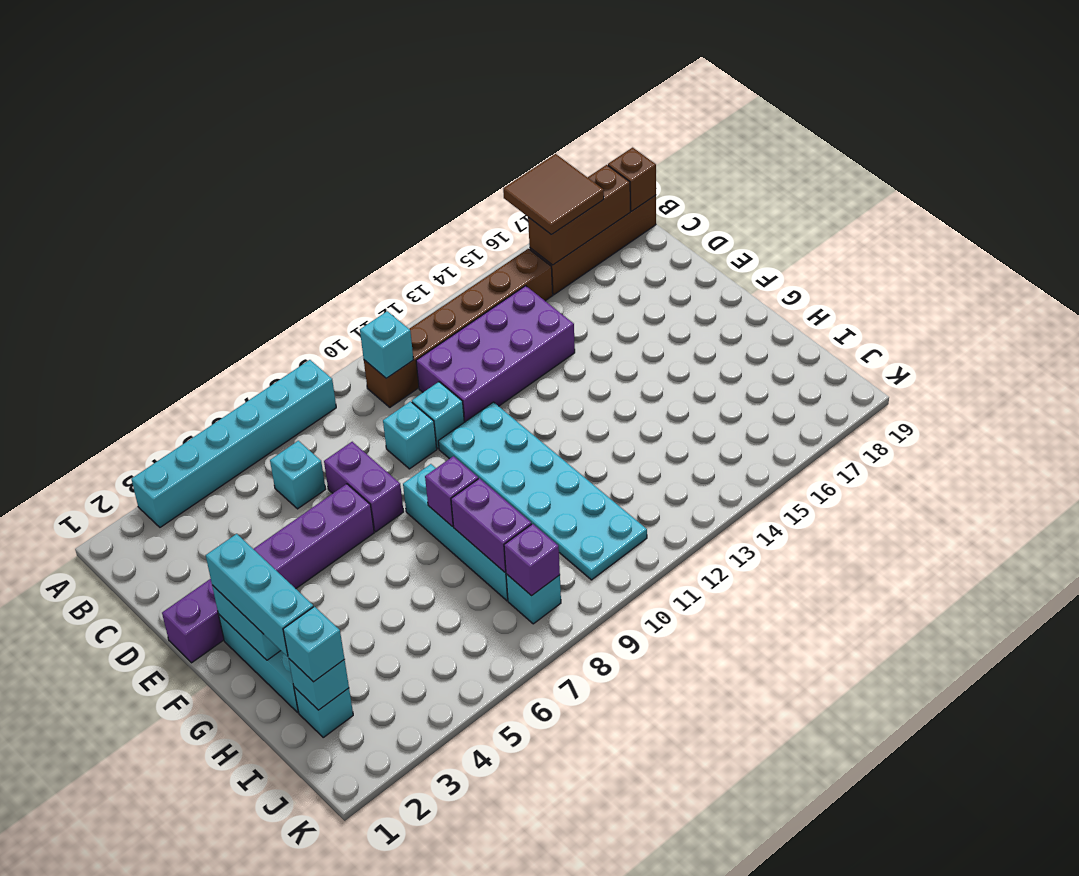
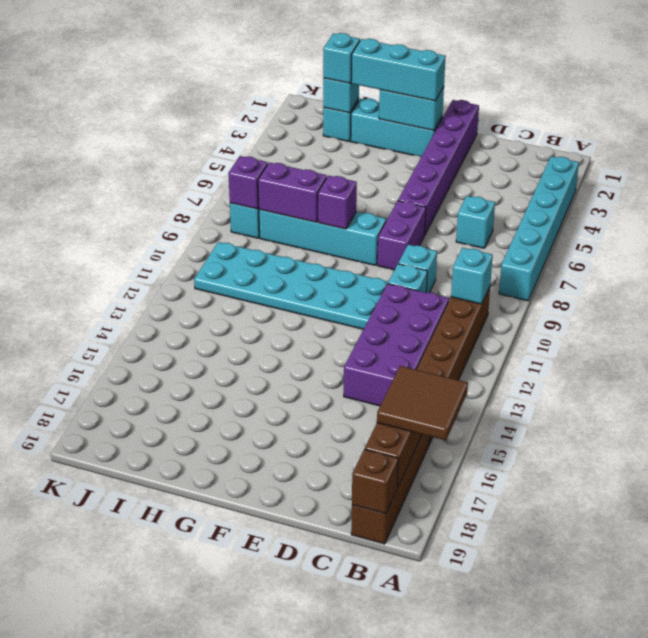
purple 1x2 brick [324,442,404,532] -> purple 1x2 brick turned to [377,201,426,270]

